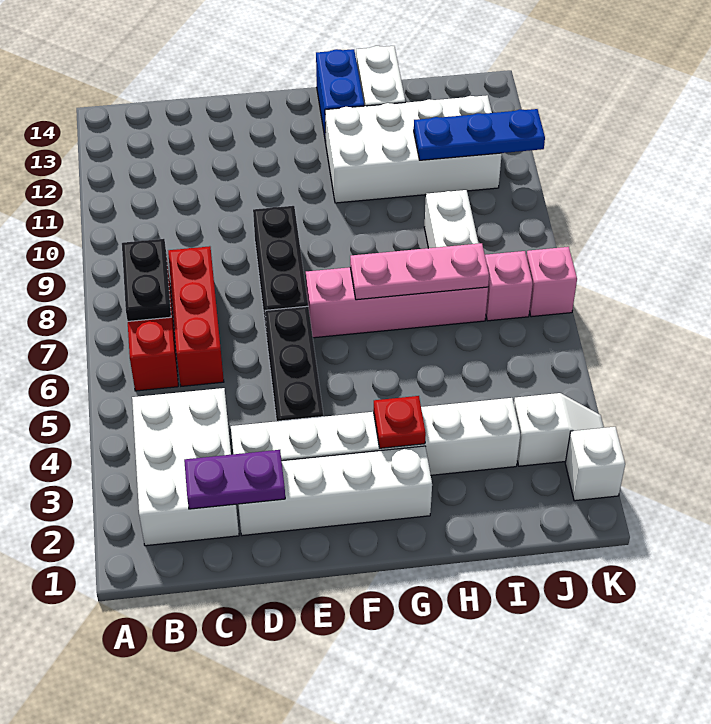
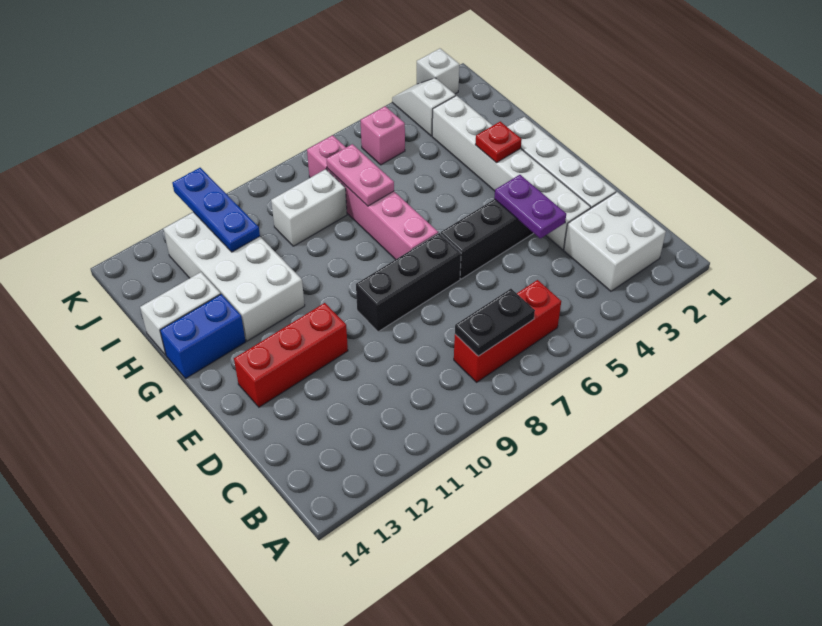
white 2x3 brick [132,388,239,546] -> white 2x2 brick [564,192,666,291]
purple 1x2 plate [184,450,285,509] -> purple 1x2 plate moved to [494,175,566,238]
red 1x3 brick [168,246,224,386] -> red 1x3 brick moved to [234,303,348,407]
pink 1x3 plate [350,243,489,300] -> pink 1x2 plate [326,144,394,206]
pink 1x1 brick [527,247,577,317] -> pink 1x1 brick moved to [361,106,405,165]

